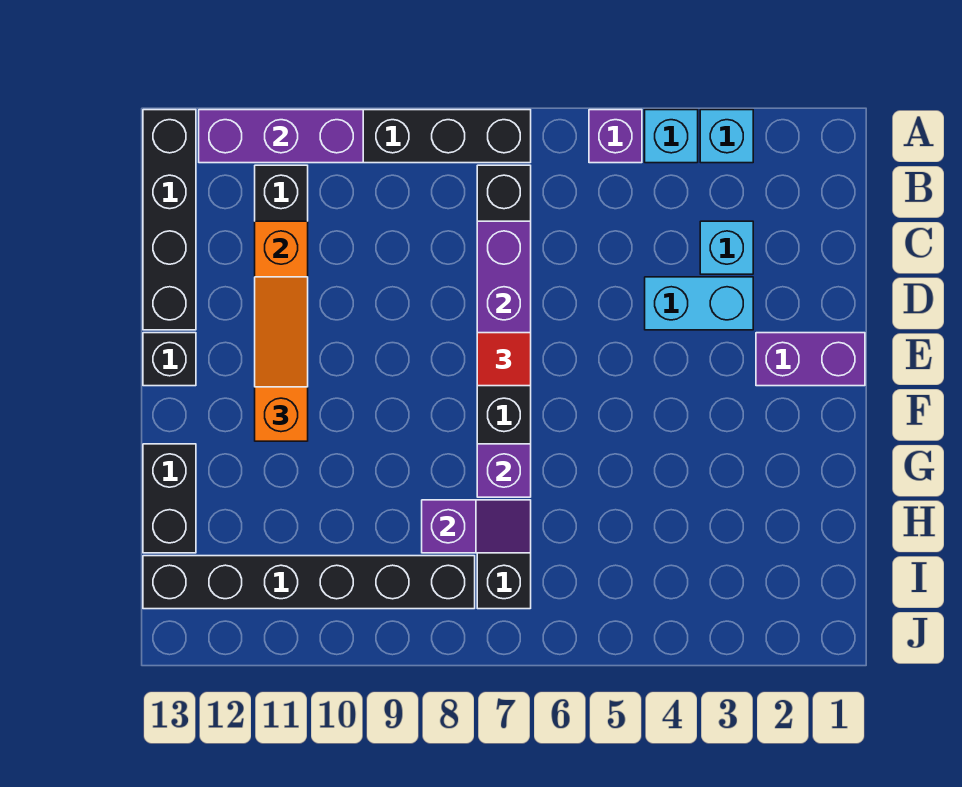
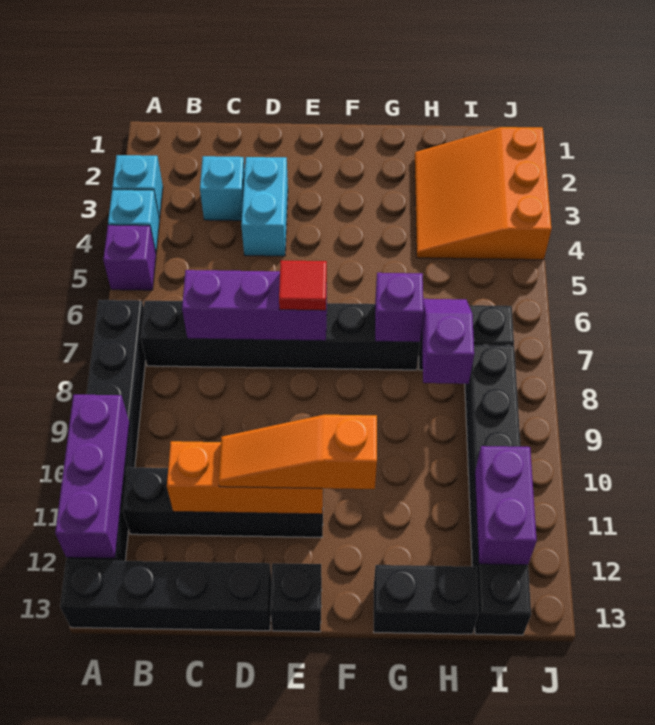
purple 1x2 brick [756,333,865,386] -> purple 1x2 brick moved to [475,446,537,565]
none -> orange 3x3 slope [415,127,551,260]

